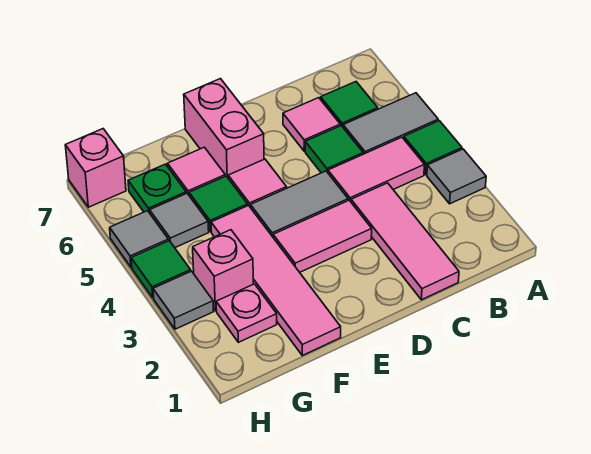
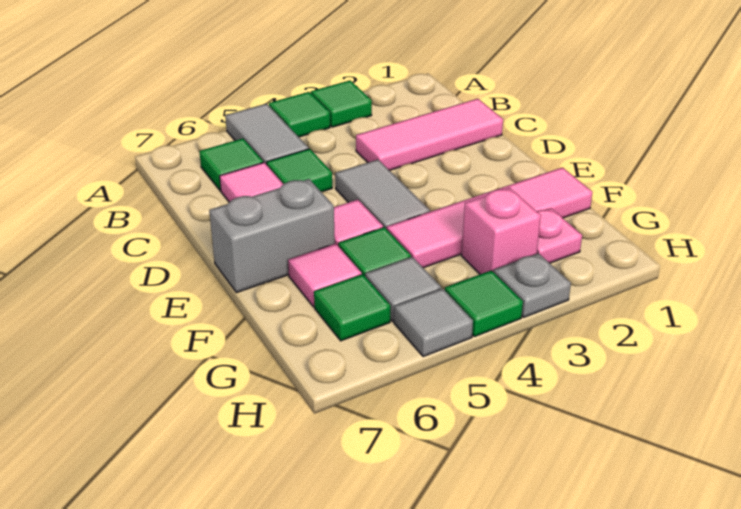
grey 1x1 tile [427,149,486,204] -> green 1x1 tile [311,81,372,127]
pink 1x2 tile [328,137,424,202] -> none
pink 1x2 tile [273,200,372,272] -> none
pink 1x2 brick [184,79,264,177] -> grey 1x2 brick [209,179,335,293]
green 1x1 plate [128,164,186,213] -> green 1x1 tile [314,274,390,341]
grey 1x1 tile [153,271,214,329] -> grey 1x1 plate [494,253,571,317]
pink 1x1 brick [65,129,126,207] -> none

